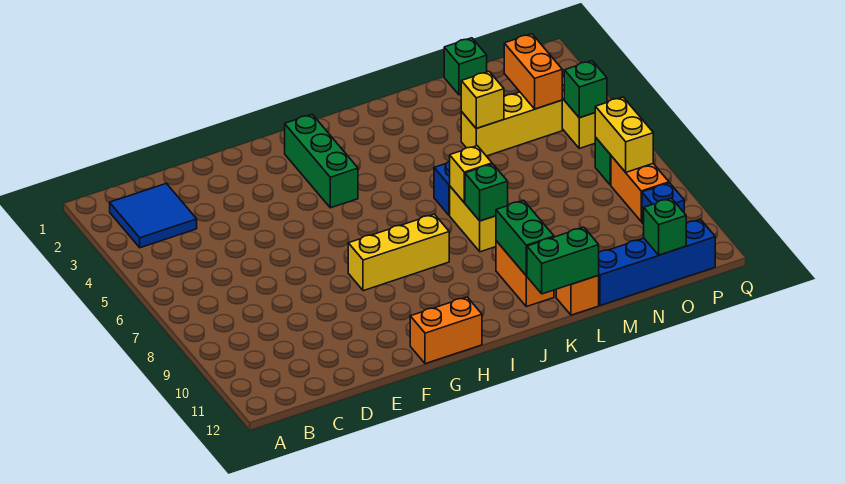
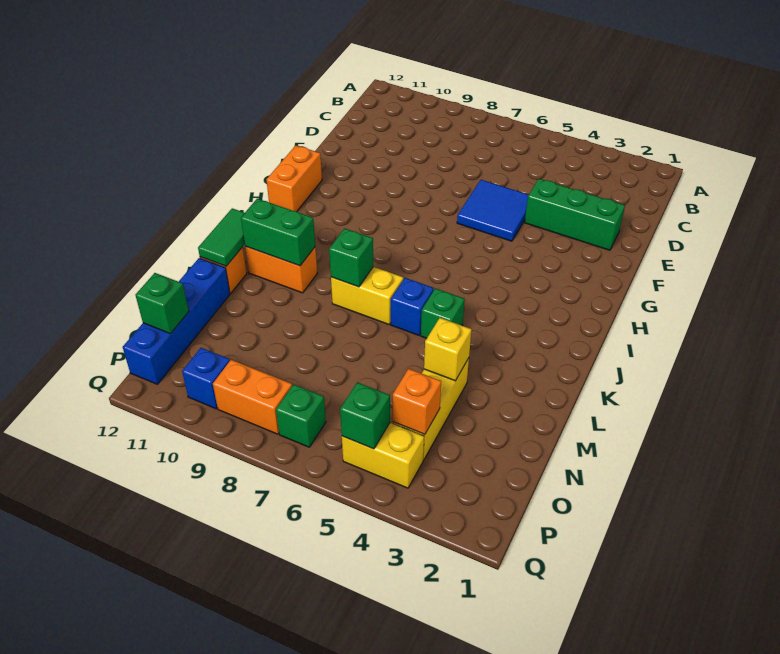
blue 2x2 tile [110,183,197,248] -> blue 2x2 tile moved to [457,180,529,241]
yellow 1x3 brick [348,214,449,291] -> none
green 1x3 brick [285,114,358,208] -> green 1x3 brick moved to [525,179,625,250]
yellow 1x1 brick [450,146,492,203] -> none
green 1x2 brick [527,227,599,294] -> green 1x2 tile [198,208,245,266]
green 1x1 brick [444,38,487,95] -> green 1x1 brick moved to [421,288,465,338]
orange 1x2 brick [504,34,562,109] -> orange 1x1 brick [392,369,441,434]
yellow 1x2 brick [595,97,653,172] -> none

